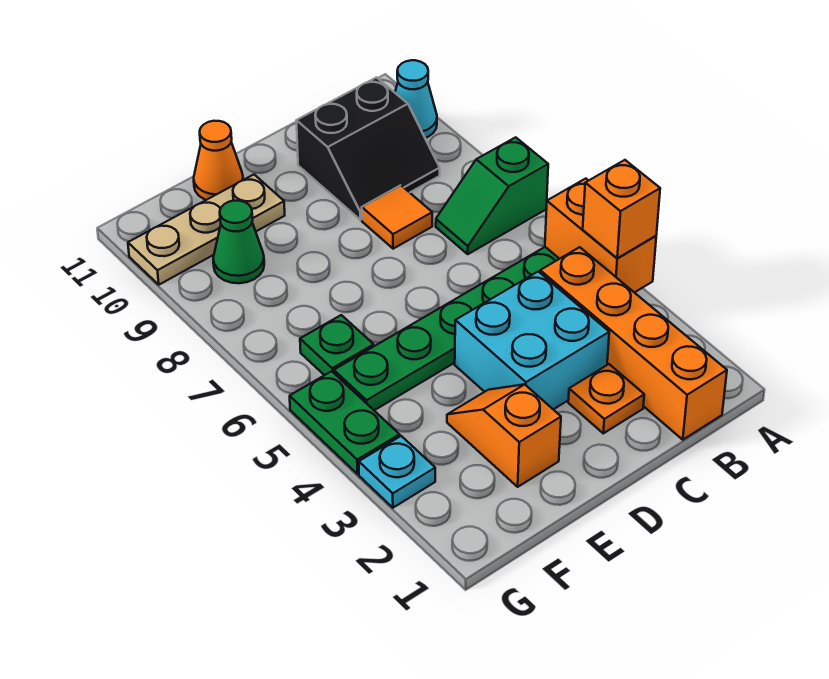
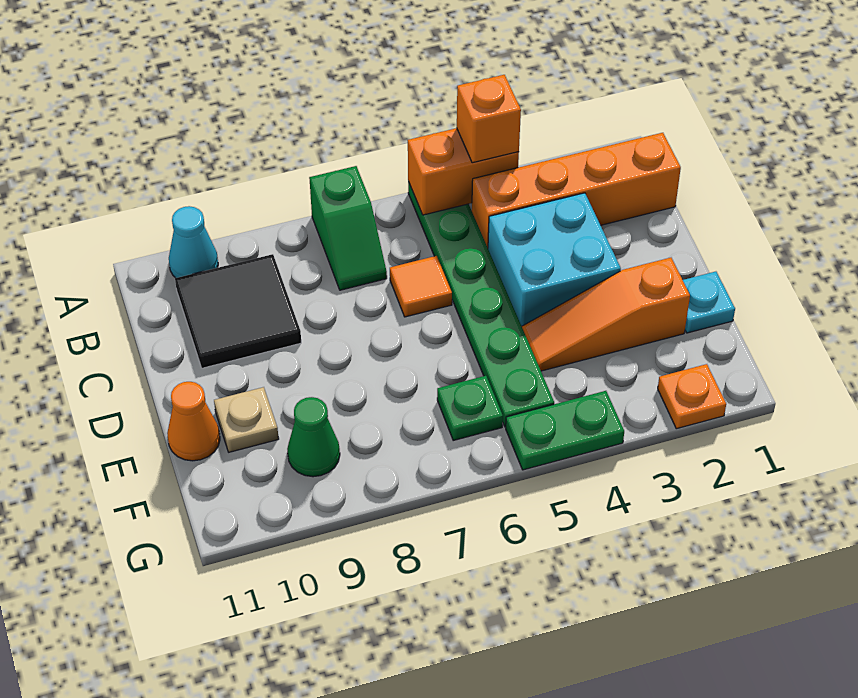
black 2x2 slope [296,78,440,220] -> black 2x2 tile [175,254,301,368]
orange 1x1 plate [568,364,644,433] -> orange 1x1 plate moved to [658,364,726,429]
orange 1x1 tile [362,185,432,249] -> orange 1x1 tile moved to [390,256,452,317]
orange 1x2 slope [447,384,561,487] -> orange 1x3 slope [522,258,690,371]
tan 1x3 plate [128,175,285,285] -> tan 1x1 plate [214,387,279,452]
cyan 1x1 plate [359,436,435,508] -> cyan 1x1 plate moved to [683,272,735,333]

